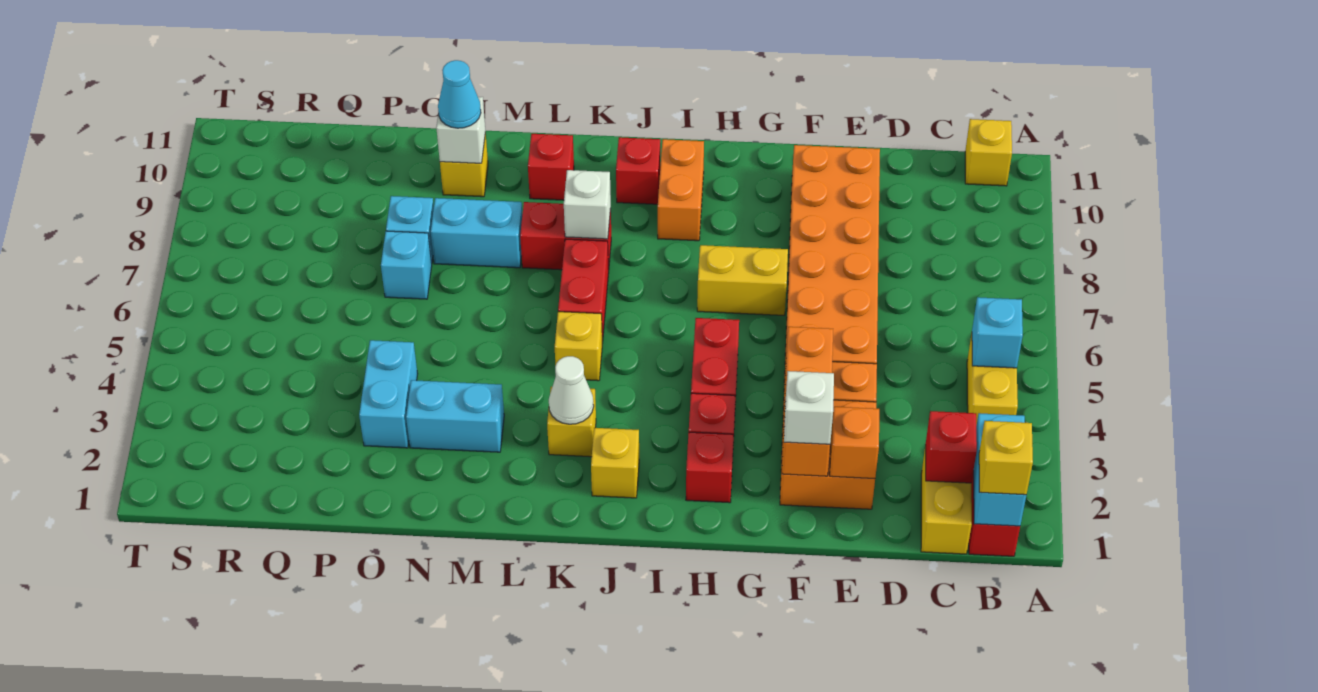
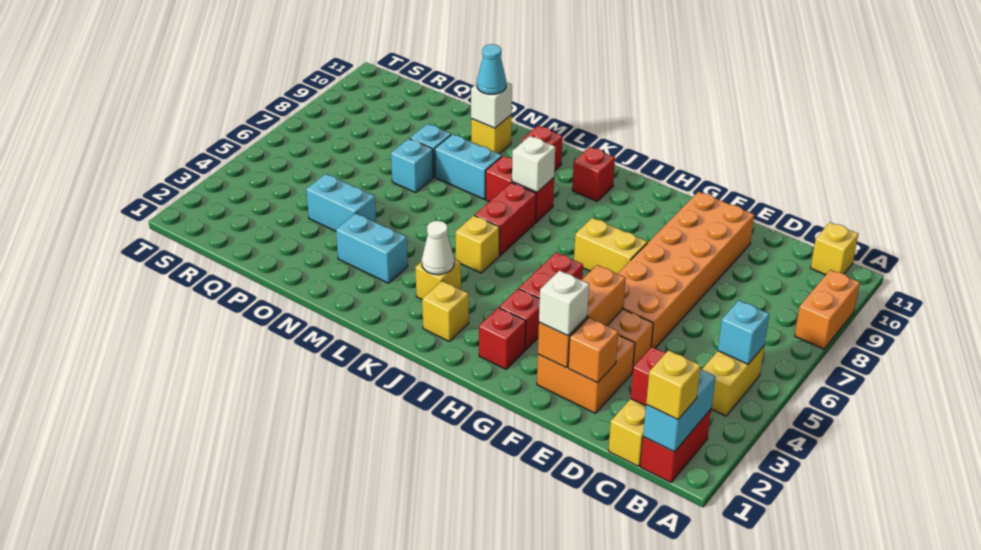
orange 1x2 brick [658,139,704,241] -> orange 1x2 brick moved to [795,270,860,349]
cyan 1x2 brick [359,340,418,448] -> cyan 1x2 brick turned to [306,174,376,231]

